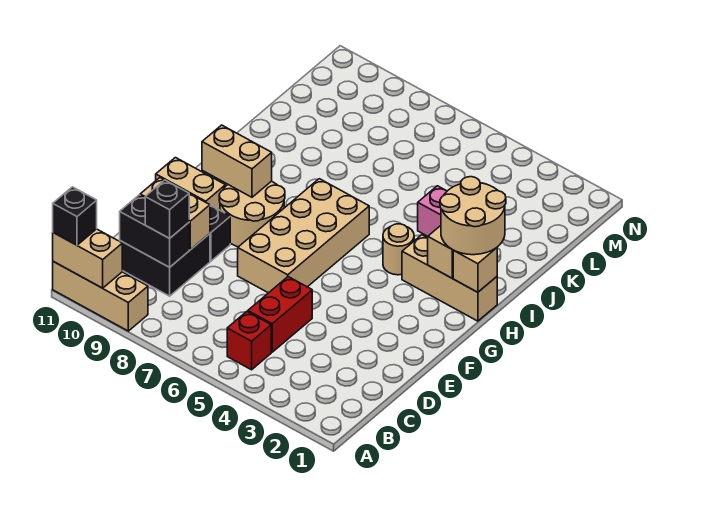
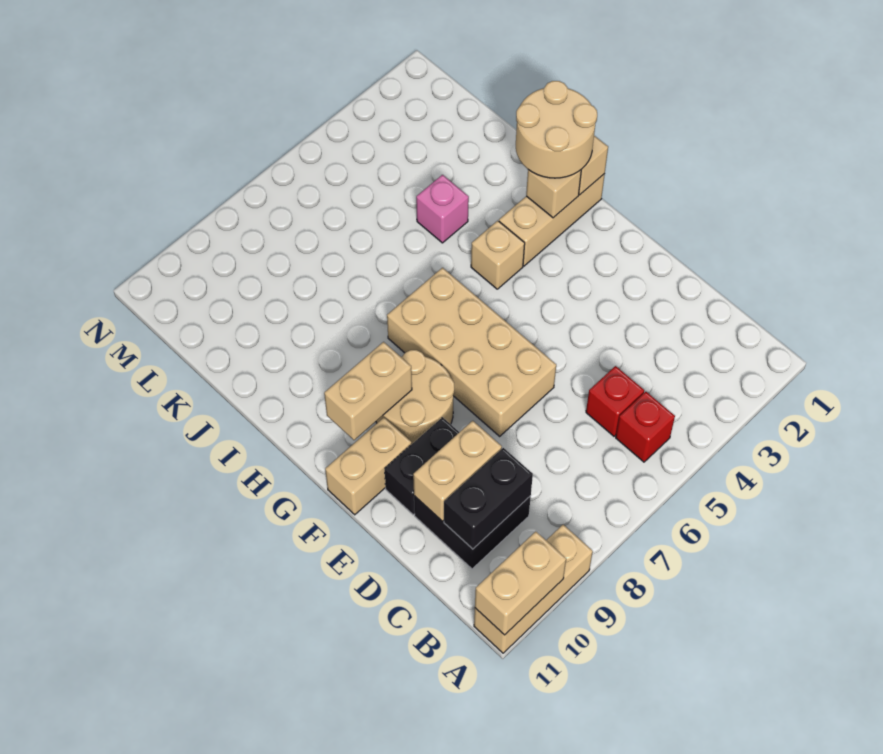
black 1x1 brick [53,187,97,245] -> none
red 1x2 brick [248,277,312,352] -> red 1x1 brick [586,366,644,436]
black 1x1 brick [145,180,189,238] -> none
tan 1x1 round brick [383,224,414,275] -> tan 1x1 brick [471,221,525,289]

